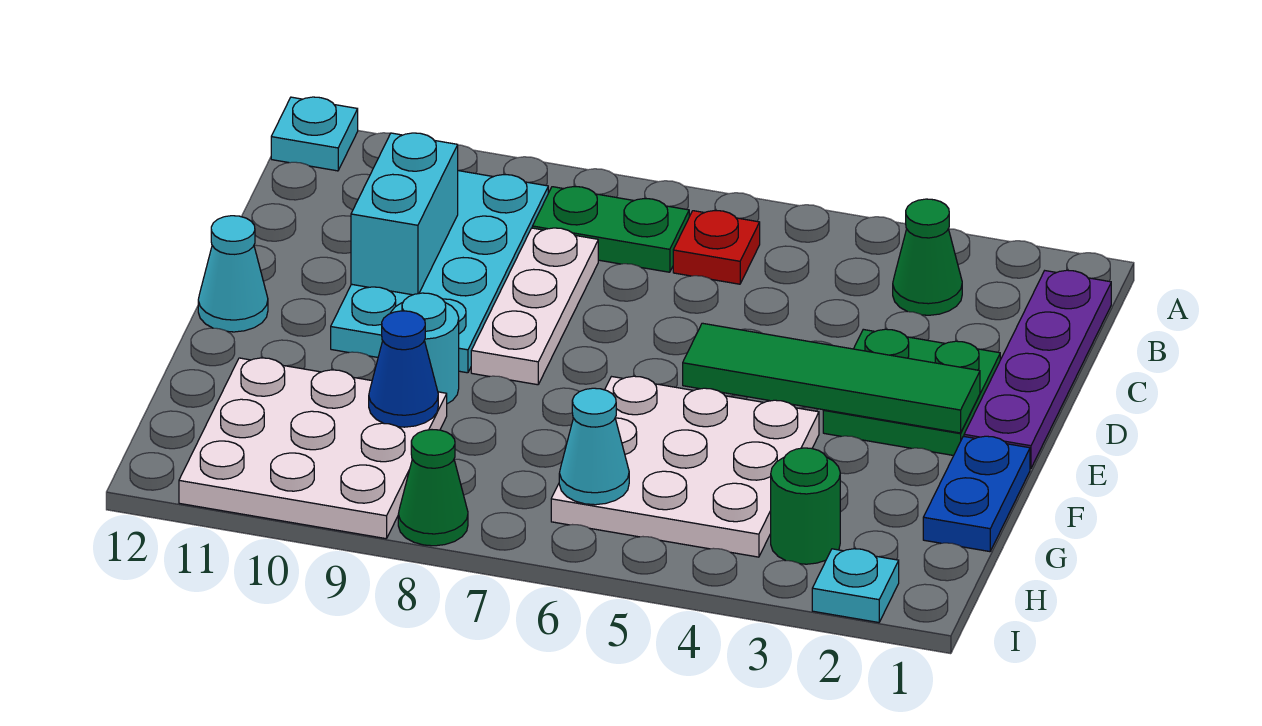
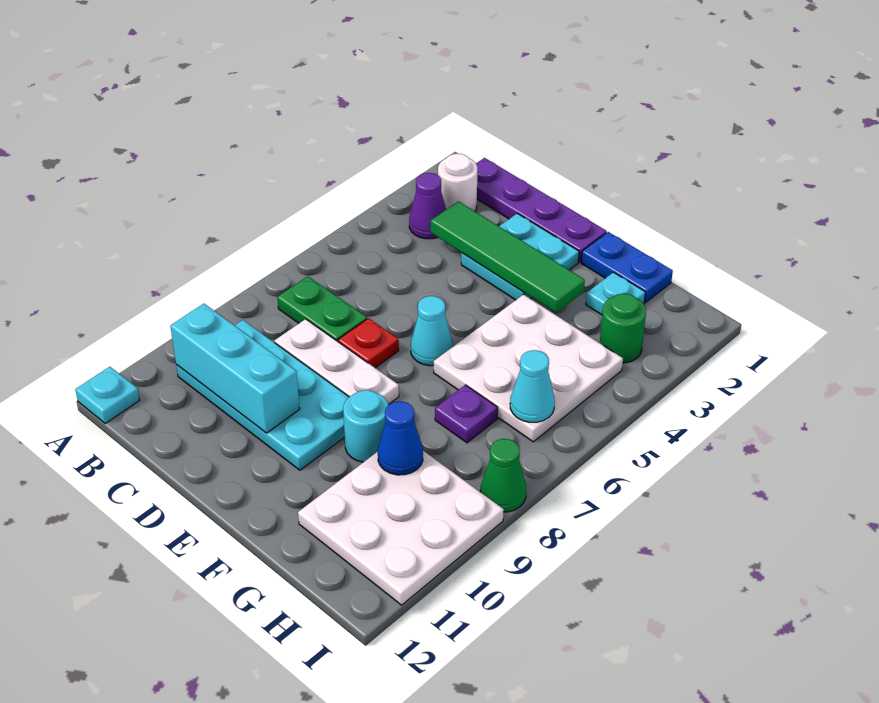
none -> white 1x1 round brick [438,154,477,211]
green 1x1 cone [893,199,962,315] -> purple 1x1 cone [409,173,446,239]
red 1x1 plate [673,211,760,284] -> red 1x1 plate moved to [338,318,399,368]
green 1x2 plate [532,187,689,272] -> green 1x2 plate turned to [277,276,367,341]
cyan 1x2 brick [351,133,458,295] -> cyan 1x3 brick [170,304,300,433]
green 2x2 plate [823,329,1000,456] -> cyan 2x2 plate [461,213,579,300]
green 1x4 tile [683,323,980,433] -> green 1x4 tile turned to [431,202,585,313]
cyan 1x1 cone [198,216,268,332] -> cyan 1x1 cone moved to [411,296,453,366]
none -> purple 1x1 plate [435,385,498,443]
cyan 1x1 plate [812,549,899,623] -> cyan 1x1 plate moved to [586,272,645,315]

